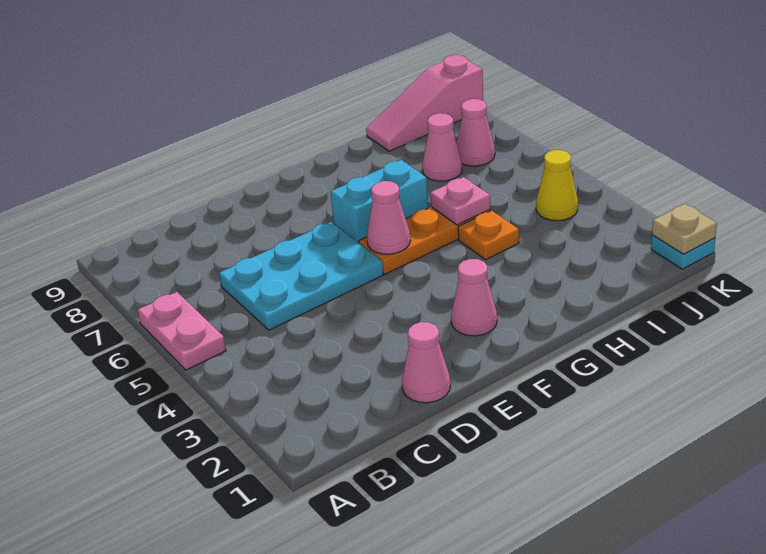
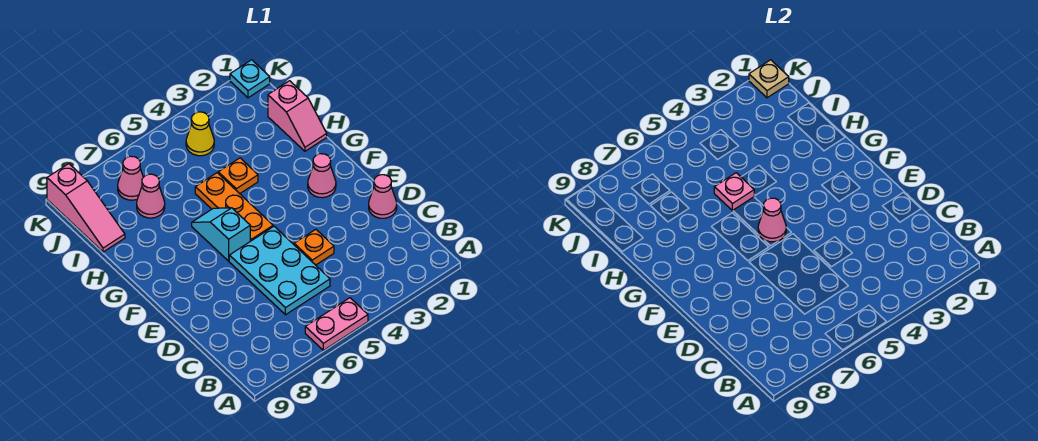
none -> orange 1x1 plate [294,229,334,265]
cyan 1x2 brick [331,160,428,242] -> cyan 1x2 slope [192,208,250,261]
none -> pink 1x2 slope [268,81,327,151]

